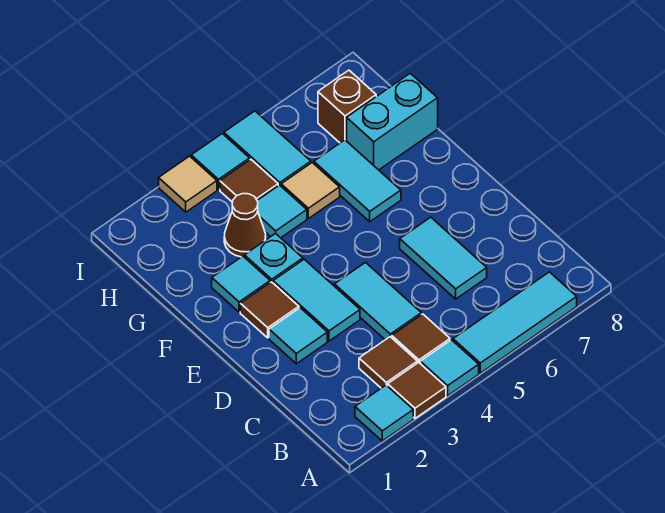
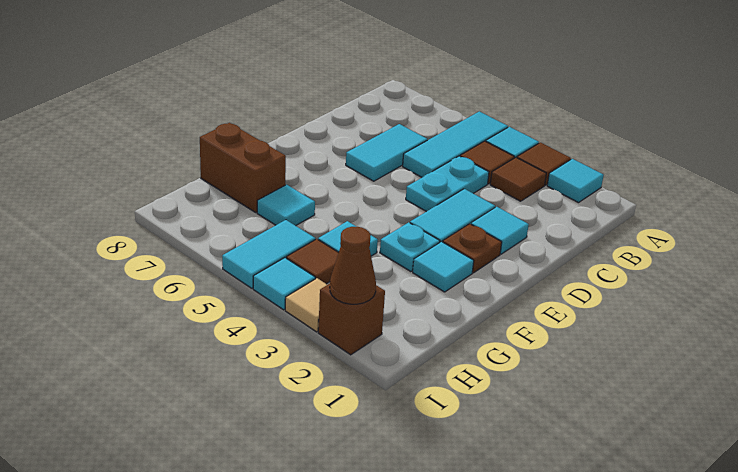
cyan 1x3 tile [453,272,577,373] -> cyan 1x3 tile turned to [403,111,508,177]
cyan 1x2 tile [334,263,421,340] -> cyan 1x2 plate [406,156,489,212]
brown 1x1 tile [240,282,299,338] -> brown 1x1 plate [443,224,502,273]
cyan 1x2 tile [314,140,401,222] -> cyan 1x1 tile [257,185,315,226]
brown 1x1 cone [224,194,266,257] -> brown 1x1 cone moved to [330,227,376,304]
tan 1x1 tile [281,163,340,219] -> none
cyan 1x2 brick [347,73,438,170] -> brown 1x2 brick [200,123,286,213]
brown 1x1 brick [318,70,376,143] -> brown 1x1 brick moved to [318,284,385,355]

